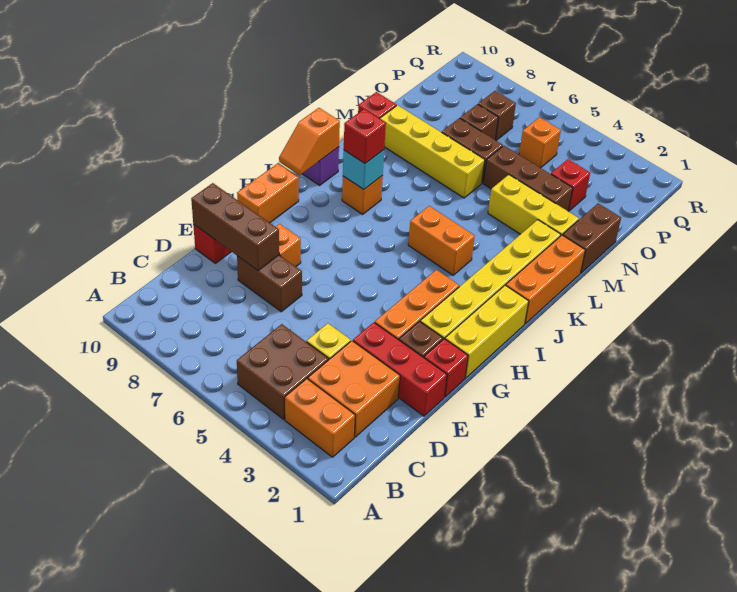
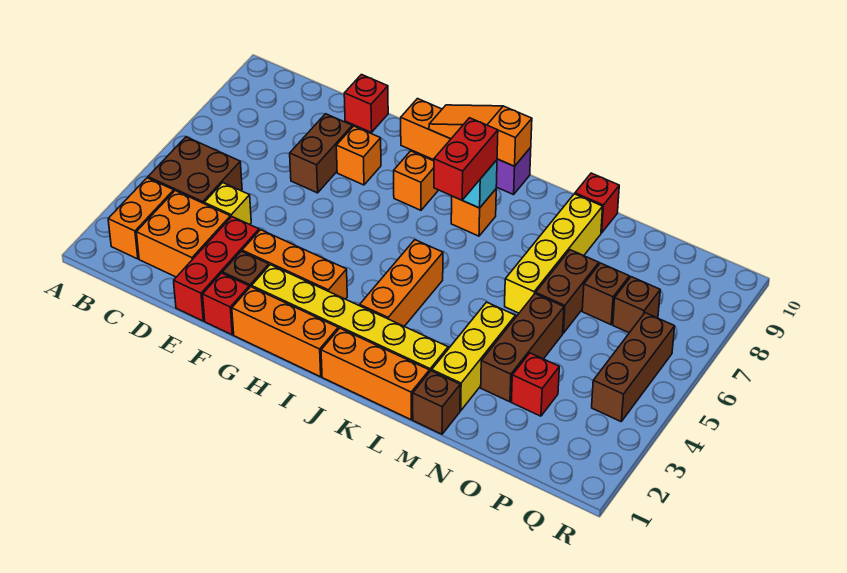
brown 1x3 brick [191,183,279,270] -> brown 1x3 brick moved to [592,313,675,421]
yellow 1x3 brick [445,285,529,378] -> orange 1x3 brick [232,287,338,377]
orange 1x2 slope [279,108,340,175] -> orange 1x3 slope [429,105,532,166]
orange 1x2 brick [408,206,475,275] -> orange 1x3 brick [360,240,443,326]
red 1x1 brick [344,109,386,164] -> red 1x2 brick [434,118,498,200]
brown 1x2 brick [563,203,621,273] -> brown 1x1 brick [413,371,460,434]
orange 1x1 brick [519,117,561,168] -> orange 1x1 brick moved to [394,151,438,210]

